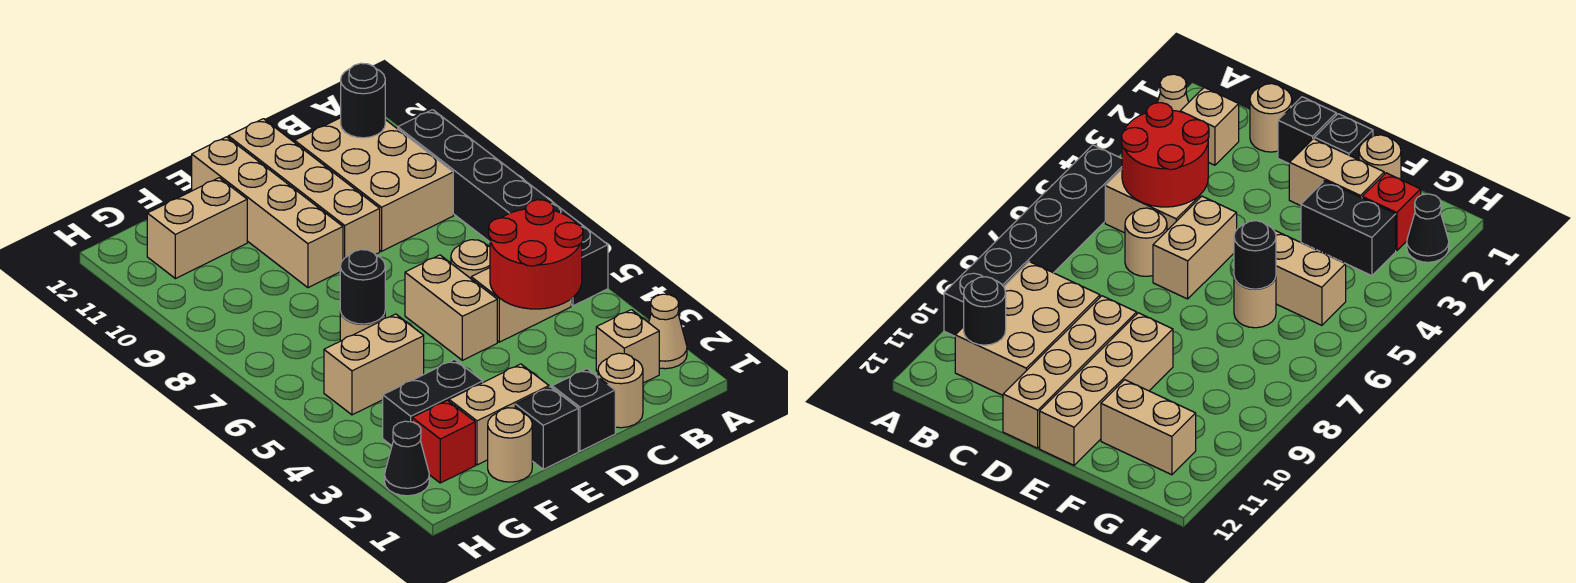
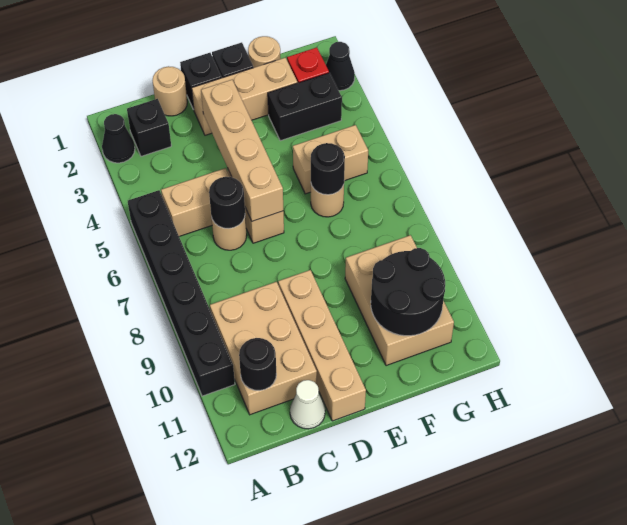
tan 1x1 cone [648,294,687,369] -> black 1x1 cone [102,114,135,163]
tan 1x1 brick [596,310,659,383] -> black 1x1 brick [127,99,171,156]
red 2x2 round brick [489,200,583,309] -> none
none -> black 1x1 round brick [209,177,245,229]
none -> white 1x1 cone [290,380,325,429]
tan 1x2 brick [449,364,549,465] -> tan 1x3 brick [192,58,297,135]
tan 1x4 brick [192,137,343,288] -> tan 1x4 brick moved to [201,80,283,221]
none -> black 2x2 round brick [371,248,445,336]
tan 1x2 brick [147,178,247,279] -> tan 2x3 brick [345,235,454,366]

